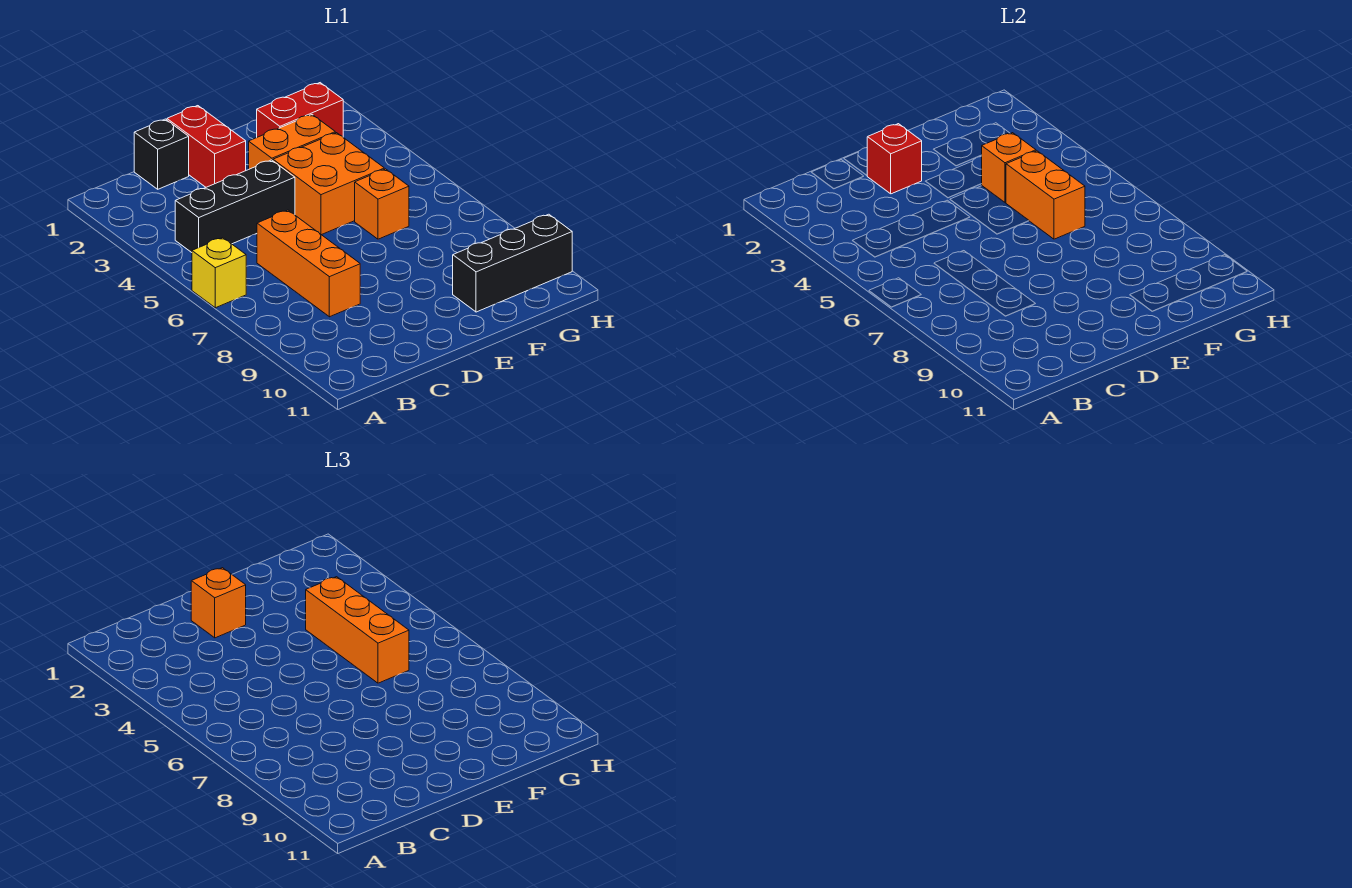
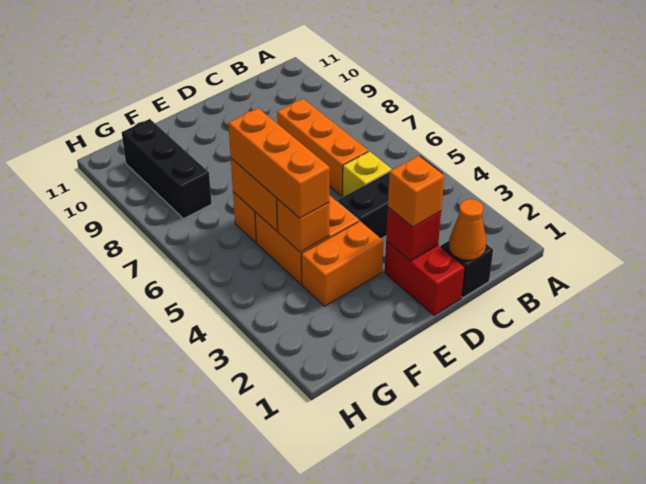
yellow 1x1 brick [192,238,246,308] -> yellow 1x1 brick moved to [342,151,392,197]
none -> orange 1x1 cone [449,199,486,260]
red 1x2 brick [257,83,343,137] -> none
black 1x3 brick [453,214,572,312] -> black 1x3 brick turned to [122,119,212,219]

